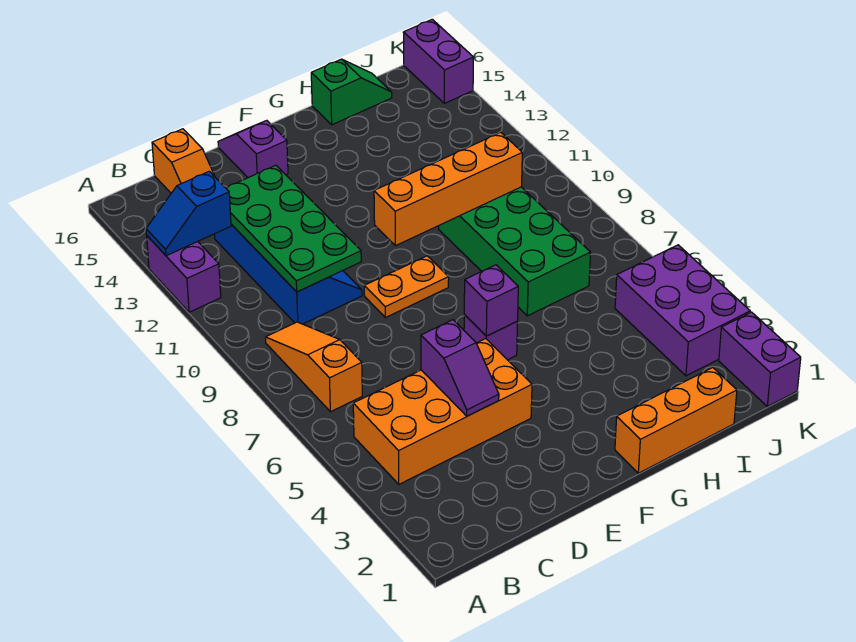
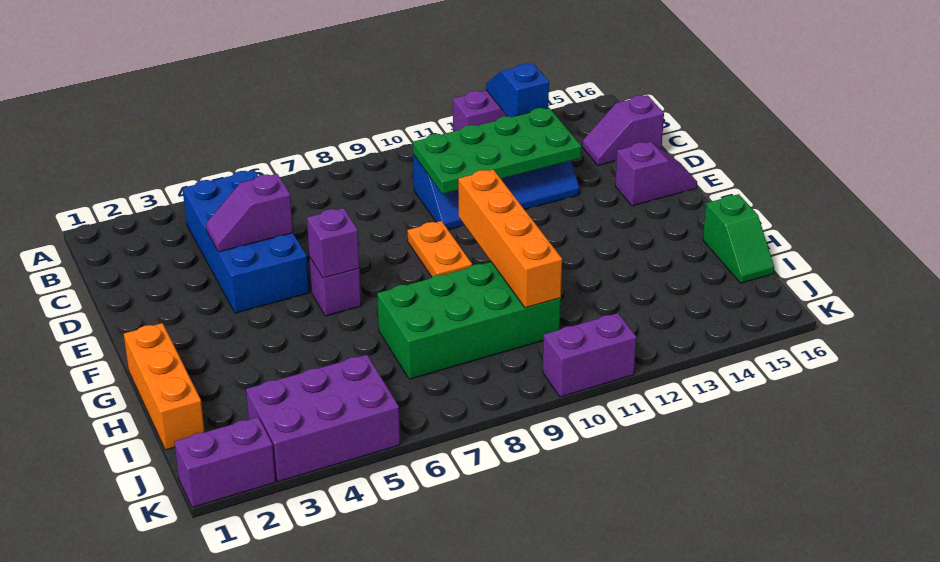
orange 2x4 brick [353,339,532,484] -> blue 2x4 brick [183,170,309,313]
orange 1x3 slope [266,322,362,412] -> none
orange 1x2 slope [152,129,215,193] -> purple 1x2 slope [582,95,664,166]
purple 1x2 brick [403,19,473,103] -> purple 1x2 brick moved to [543,313,637,397]

